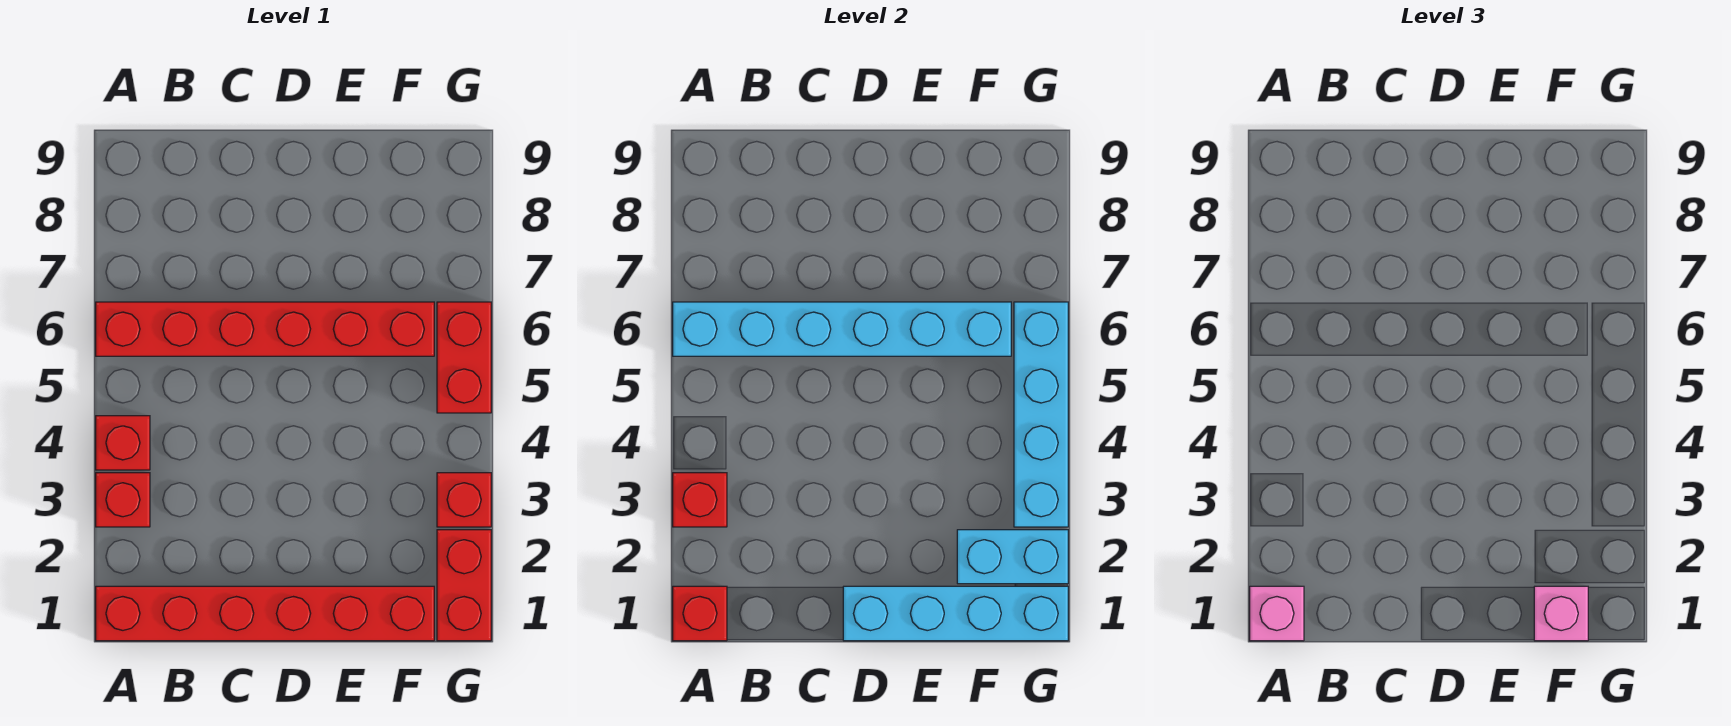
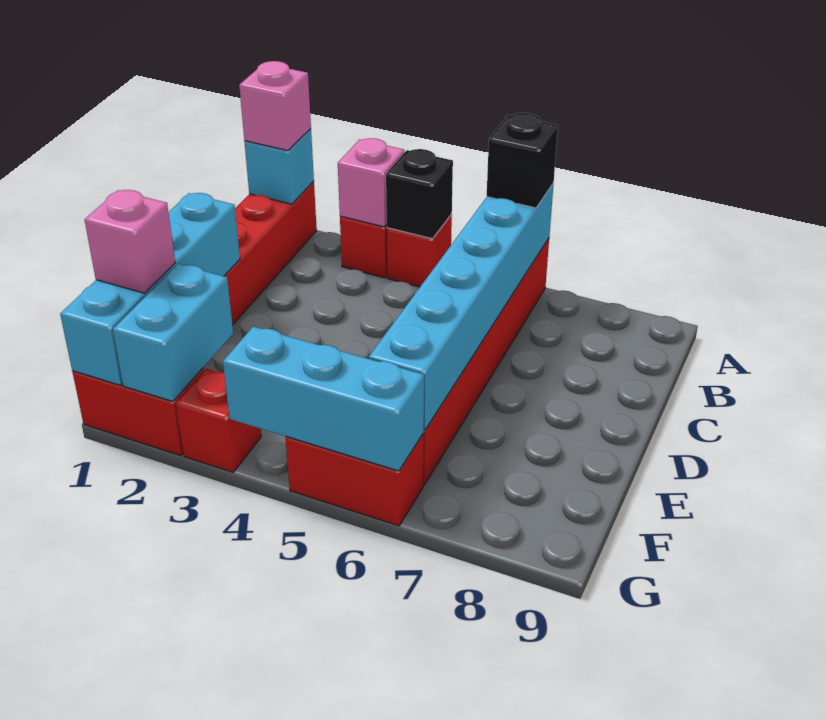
red 1x1 brick [673,586,727,641] -> cyan 1x1 brick [244,129,314,204]
red 1x1 brick [673,473,727,527] -> pink 1x1 brick [338,138,405,227]
none -> black 1x1 brick [386,149,453,239]
none -> black 1x1 brick [487,113,558,208]
cyan 1x4 brick [1014,302,1068,527] -> cyan 1x3 brick [223,327,424,471]

